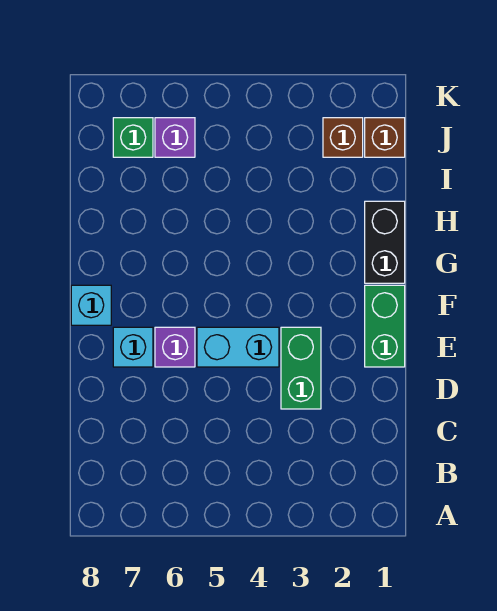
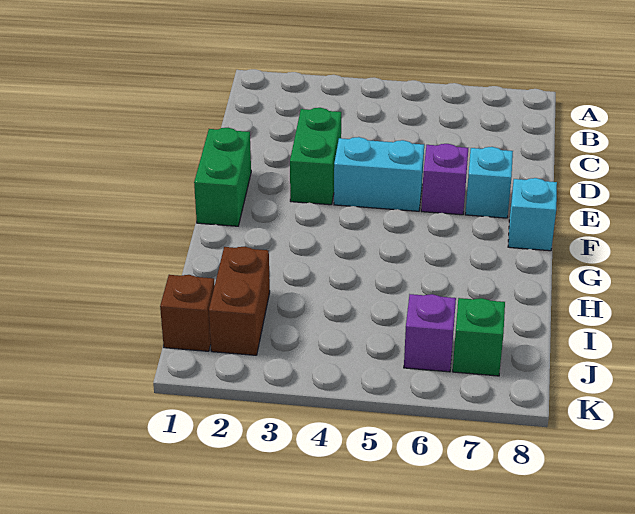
black 1x2 brick [365,201,405,283] -> none
brown 1x1 brick [323,118,363,157] -> brown 1x2 brick [209,247,270,355]

